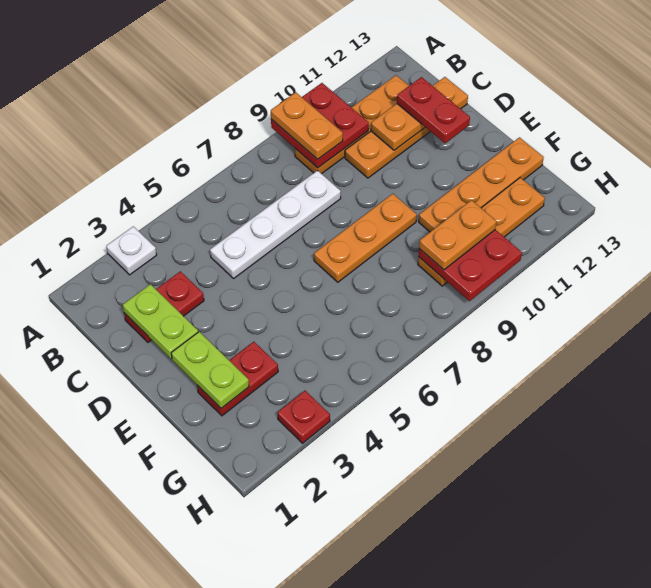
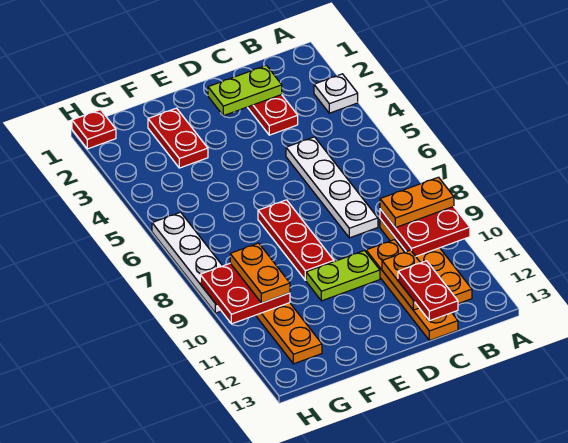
red 1x2 plate [397,77,470,143] -> red 1x2 plate turned to [398,261,458,321]
lime 1x2 plate [171,332,249,408] -> lime 1x2 plate moved to [306,251,380,301]
orange 1x3 plate [314,194,417,282] -> red 1x3 plate [258,200,334,280]
orange 1x4 plate [419,137,544,232] -> none
red 1x1 plate [277,391,330,443] -> red 1x1 plate moved to [72,110,116,149]
none -> white 1x4 plate [152,212,222,313]

